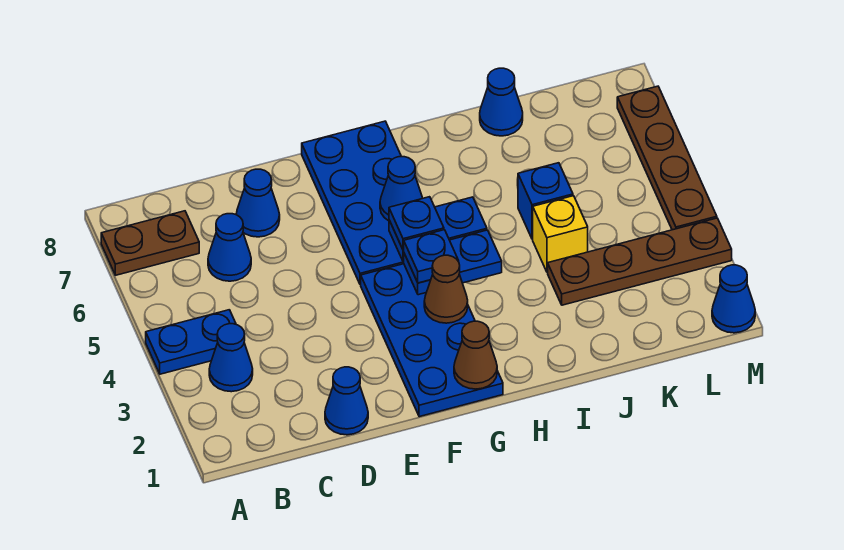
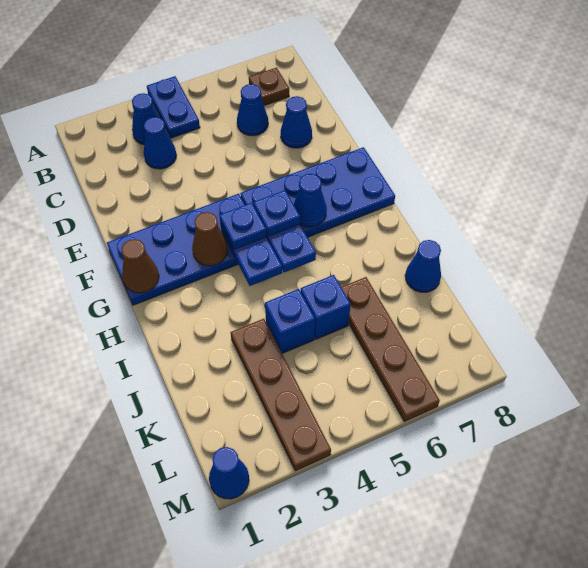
brown 1x2 plate [101,211,199,275] -> brown 1x1 plate [249,68,289,105]
blue 1x1 cone [325,367,368,435] -> blue 1x1 cone moved to [144,117,176,169]
yellow 1x1 brick [533,196,588,272] -> blue 1x1 brick [265,289,315,353]
brown 1x4 plate [617,86,717,230] -> brown 1x4 plate turned to [341,277,440,421]

